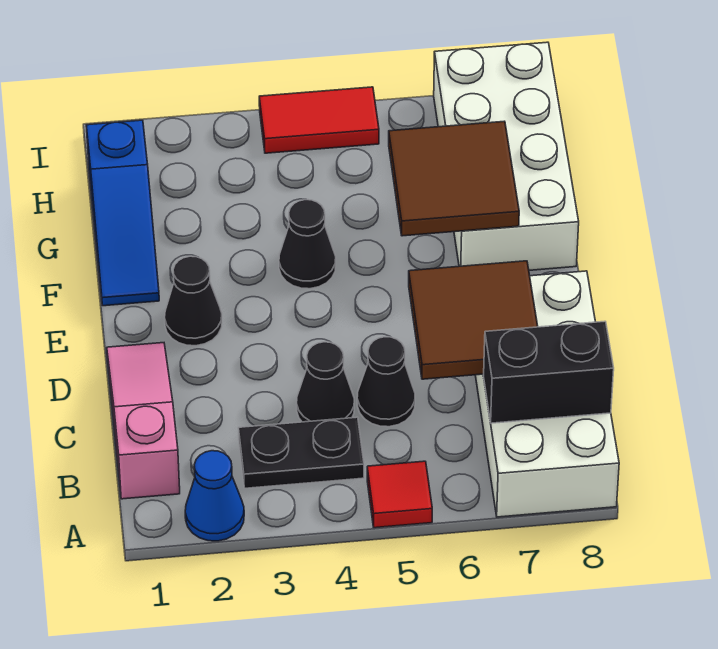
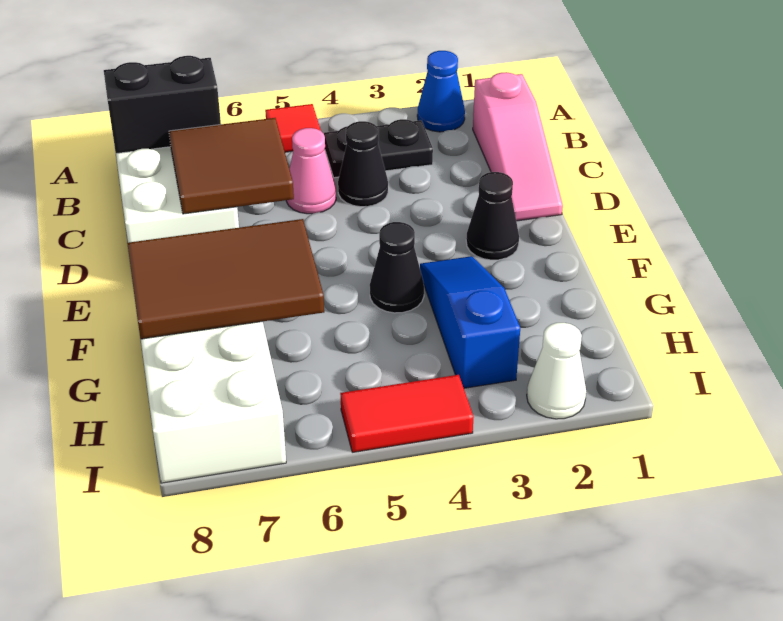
black 1x1 cone [357,337,415,427] -> pink 1x1 cone [286,128,336,214]
blue 1x3 slope [86,120,159,306] -> blue 1x3 slope moved to [420,256,520,388]
brown 2x2 tile [389,121,519,236] -> brown 2x3 tile [127,219,324,339]
none -> white 1x1 cone [527,323,586,419]

